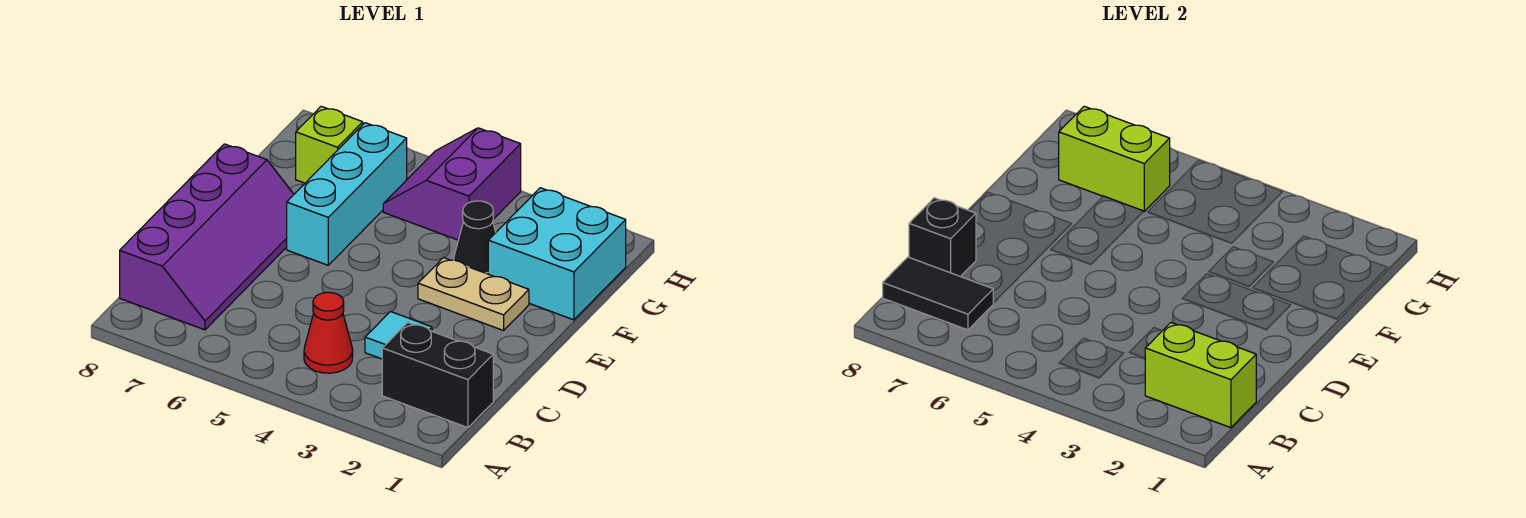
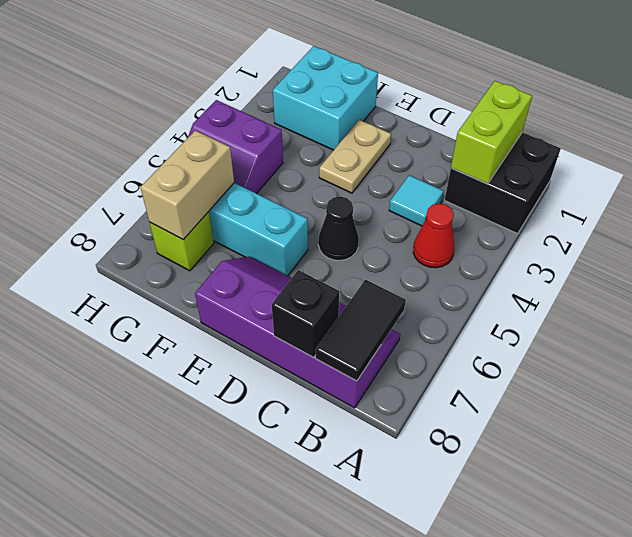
black 1x2 brick [382,323,493,428] -> black 2x2 brick [445,132,561,234]
black 1x1 cone [454,201,496,274] -> black 1x1 cone moved to [318,196,359,260]
lime 1x2 brick [1059,106,1170,211] -> tan 1x2 brick [140,131,234,240]

